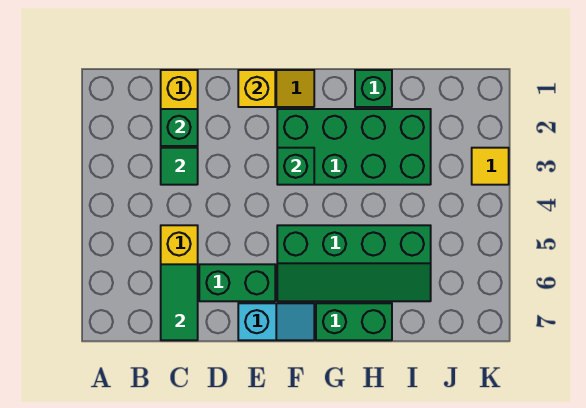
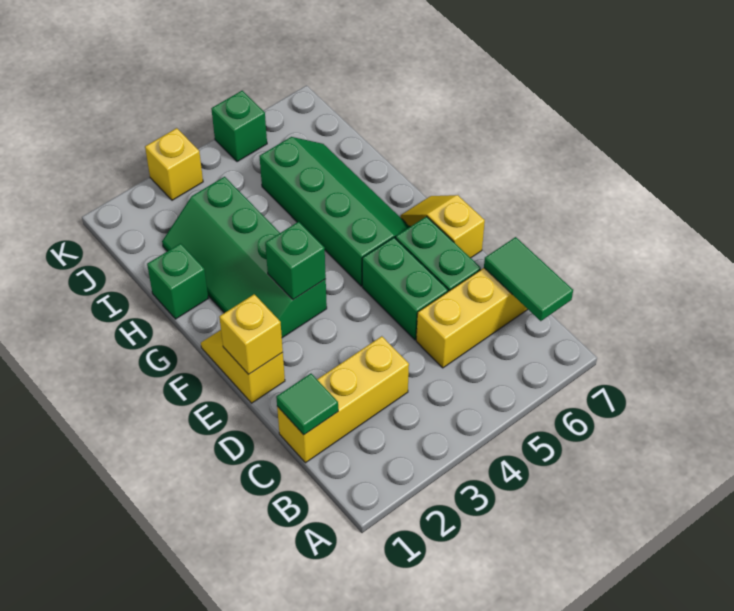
green 1x1 brick [161,109,198,146] -> green 1x1 brick moved to [211,91,267,162]
green 1x1 tile [161,148,198,185] -> green 1x1 tile moved to [276,374,338,435]
green 1x2 tile [161,264,198,340] -> green 1x2 tile turned to [484,237,573,321]
cyan 1x2 slope [238,303,314,340] -> yellow 1x2 slope [400,195,485,258]
green 2x4 brick [277,109,431,185] -> green 2x4 slope [162,177,327,338]
green 1x2 brick [316,303,392,340] -> green 1x2 brick moved to [362,238,448,340]
yellow 1x1 tile [472,148,509,185] -> yellow 1x1 brick [145,128,203,200]

